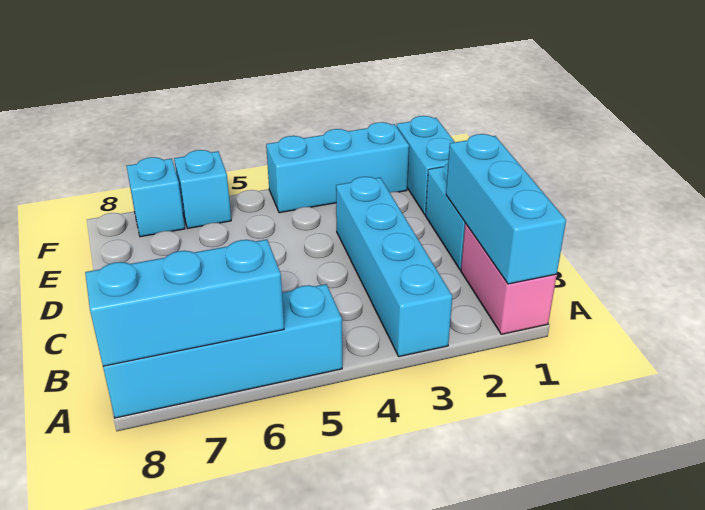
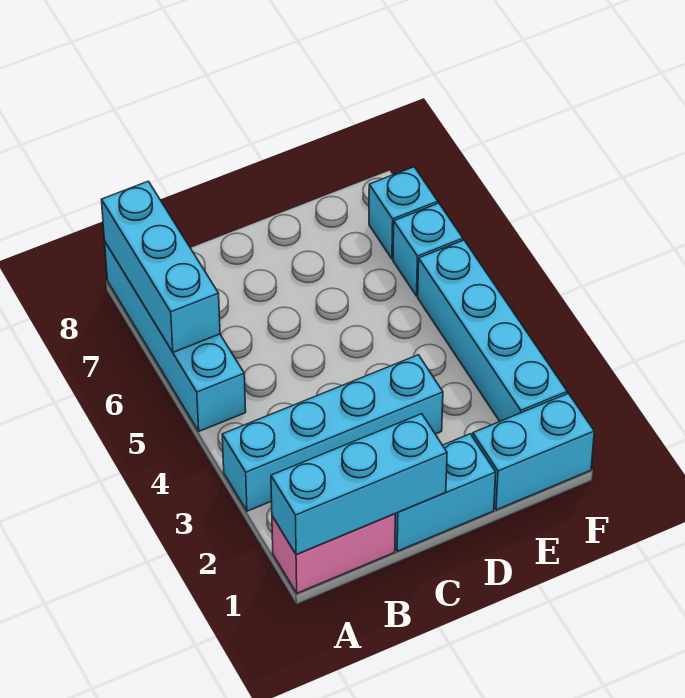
cyan 1x3 brick [266,122,409,213] -> cyan 1x4 brick [418,240,567,421]

